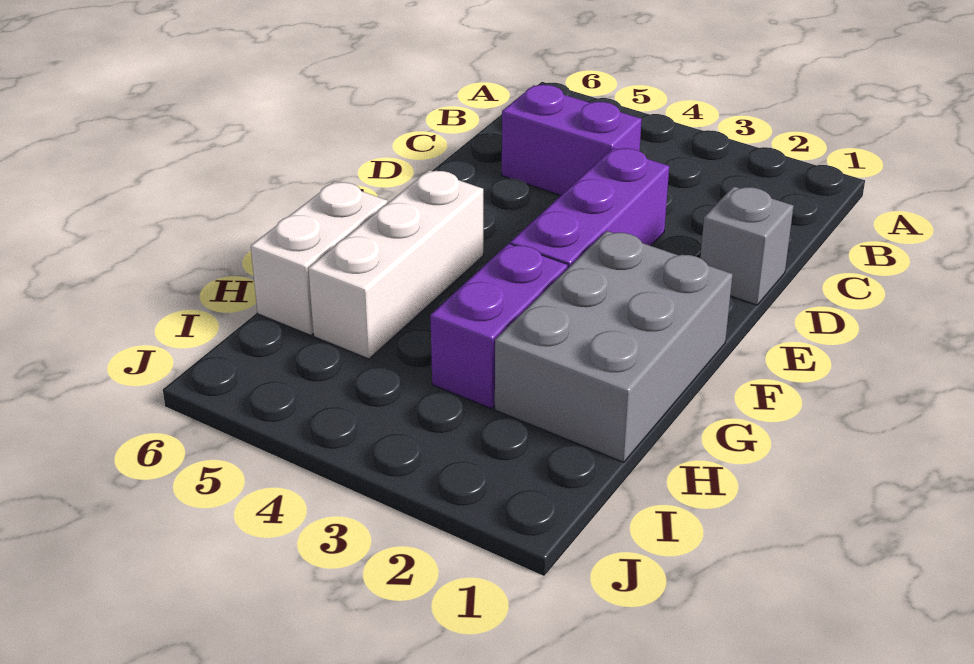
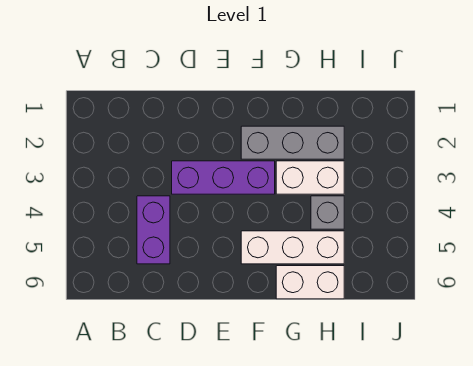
grey 1x1 brick [700,186,793,305] -> grey 1x1 brick moved to [311,196,344,229]
grey 2x3 brick [495,231,733,462] -> grey 1x3 brick [241,126,344,159]
purple 1x2 brick [430,243,568,409] -> white 1x2 brick [276,161,344,194]

